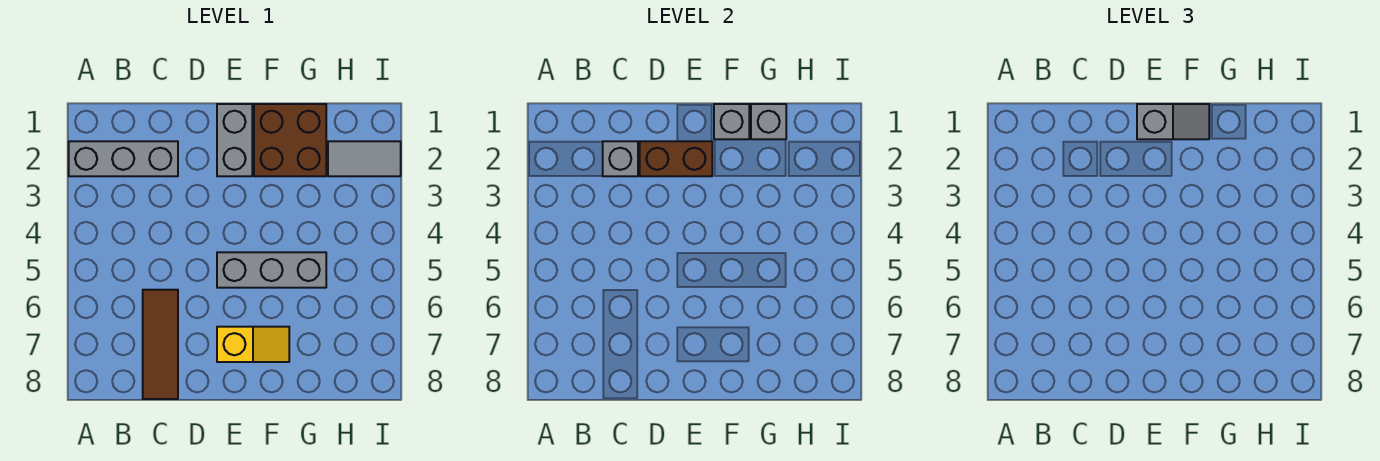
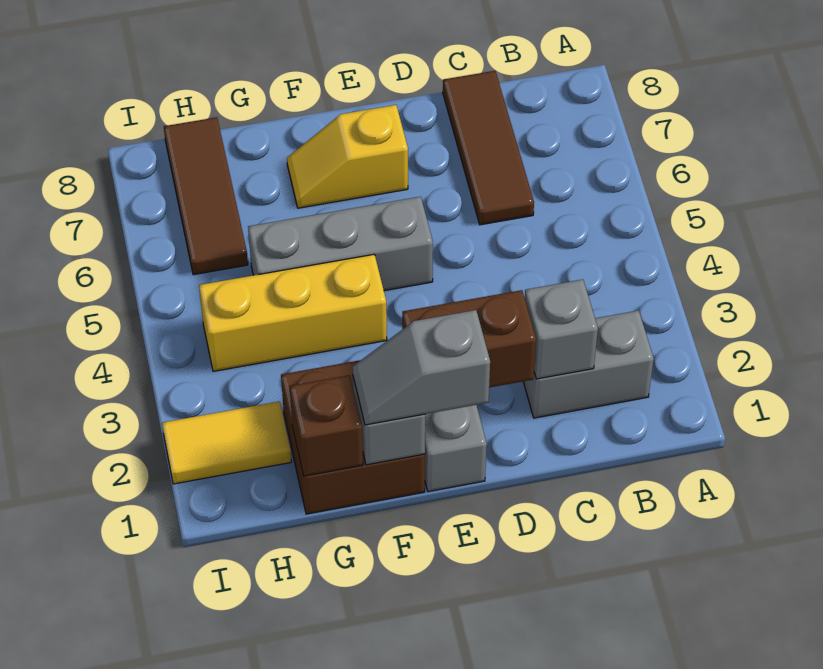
grey 1x3 brick [69,141,178,176] -> grey 1x2 brick [523,310,654,418]
none -> yellow 1x3 brick [199,254,387,371]
grey 1x1 brick [751,104,786,139] -> brown 1x1 brick [290,375,363,476]
grey 1x2 tile [328,141,401,176] -> yellow 1x2 tile [162,401,292,484]
none -> brown 1x3 tile [164,117,248,275]

